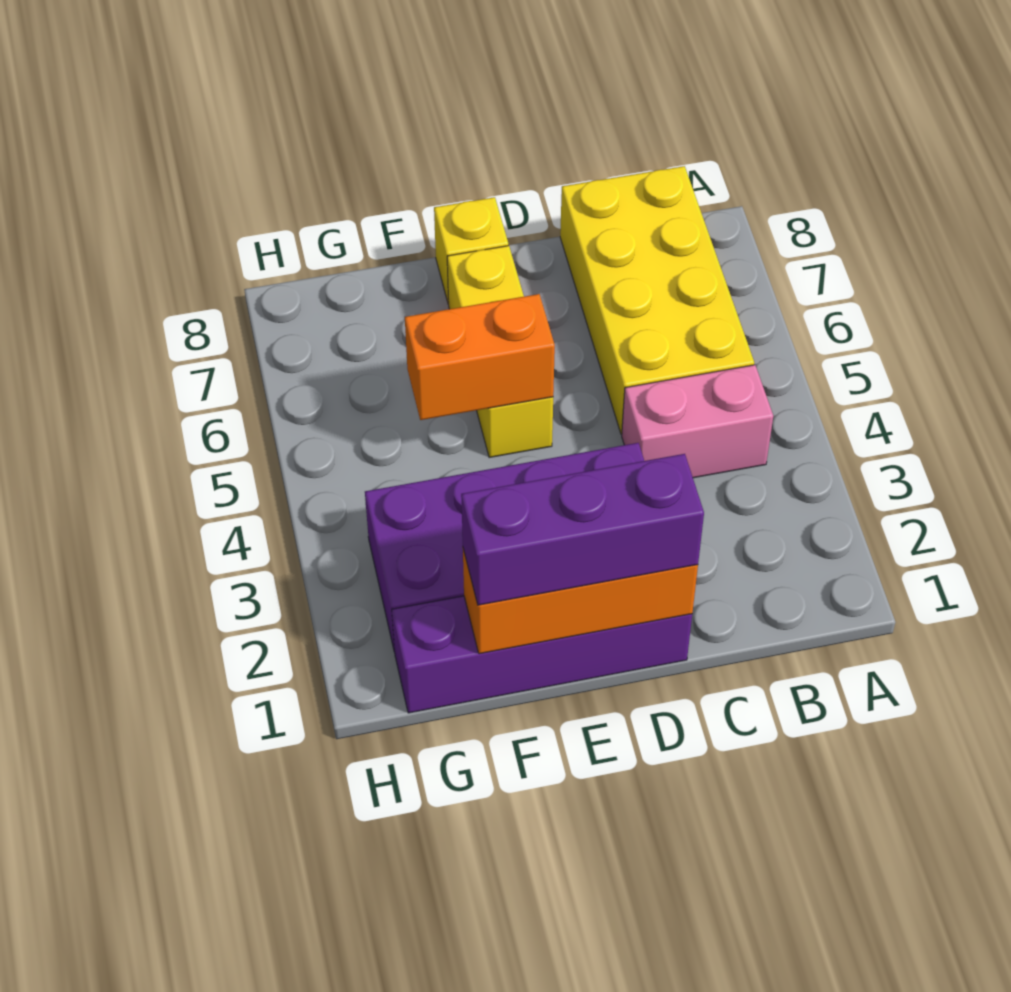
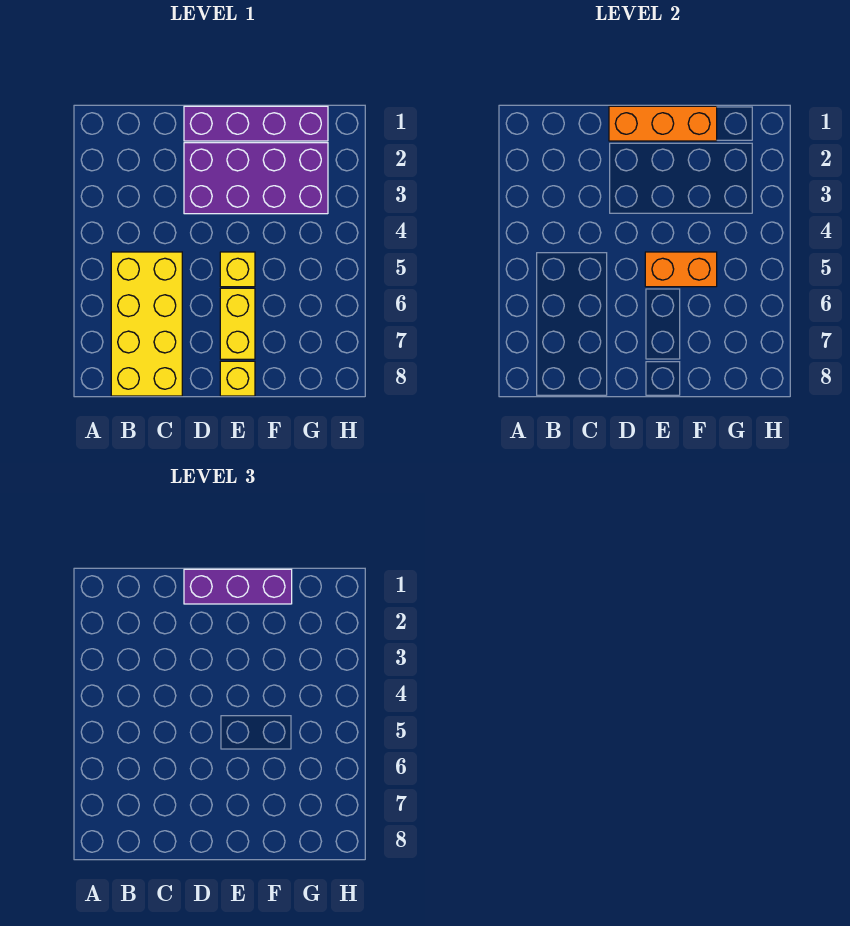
pink 1x2 brick [622,365,773,478] -> none

